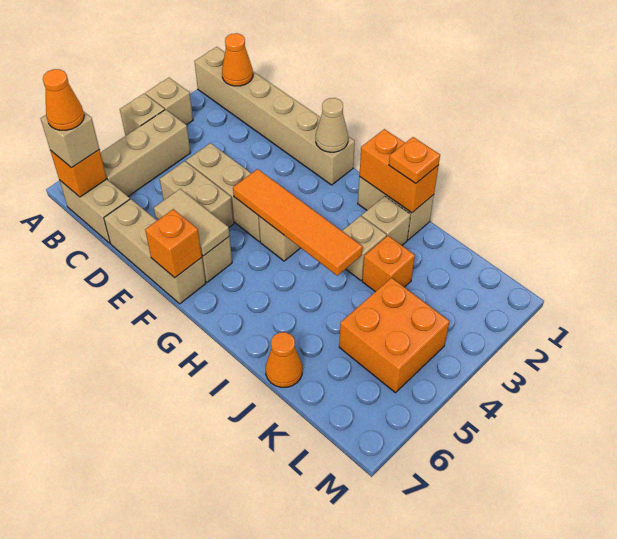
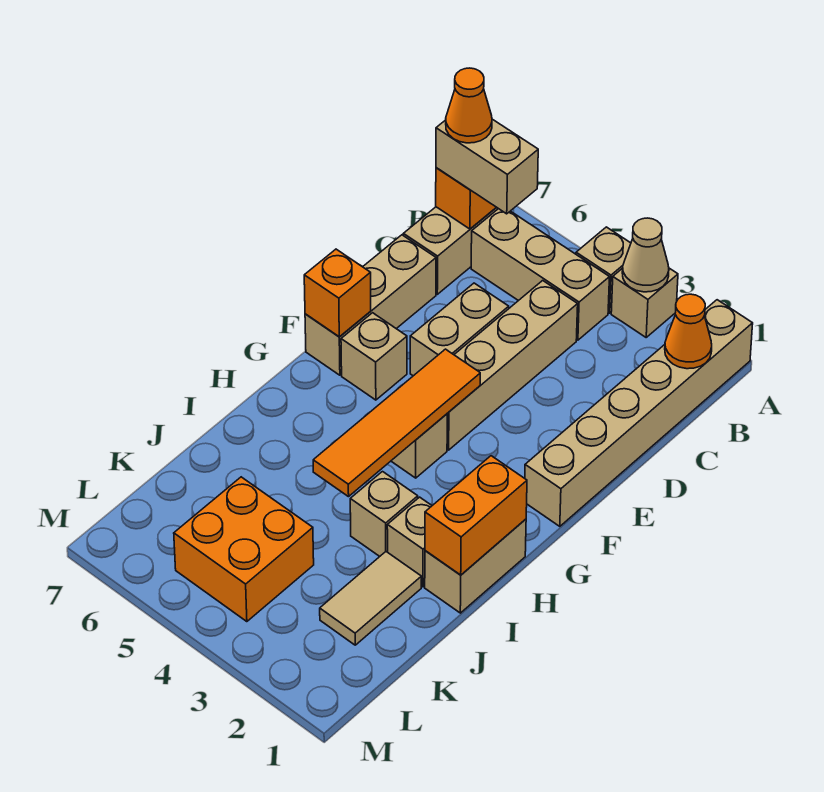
tan 1x1 brick [41,111,99,168] -> tan 1x2 brick [436,119,538,214]
tan 1x3 brick [186,143,260,241] -> tan 1x4 brick [447,280,578,450]
tan 1x2 tile [154,189,229,256] -> tan 1x2 tile moved to [320,552,421,645]
tan 1x1 cone [316,98,348,152] -> tan 1x1 cone moved to [622,218,669,292]
orange 1x1 plate [389,137,440,184] -> none
orange 1x1 brick [362,236,415,292] -> none
orange 1x1 cone [266,332,302,387] -> none

